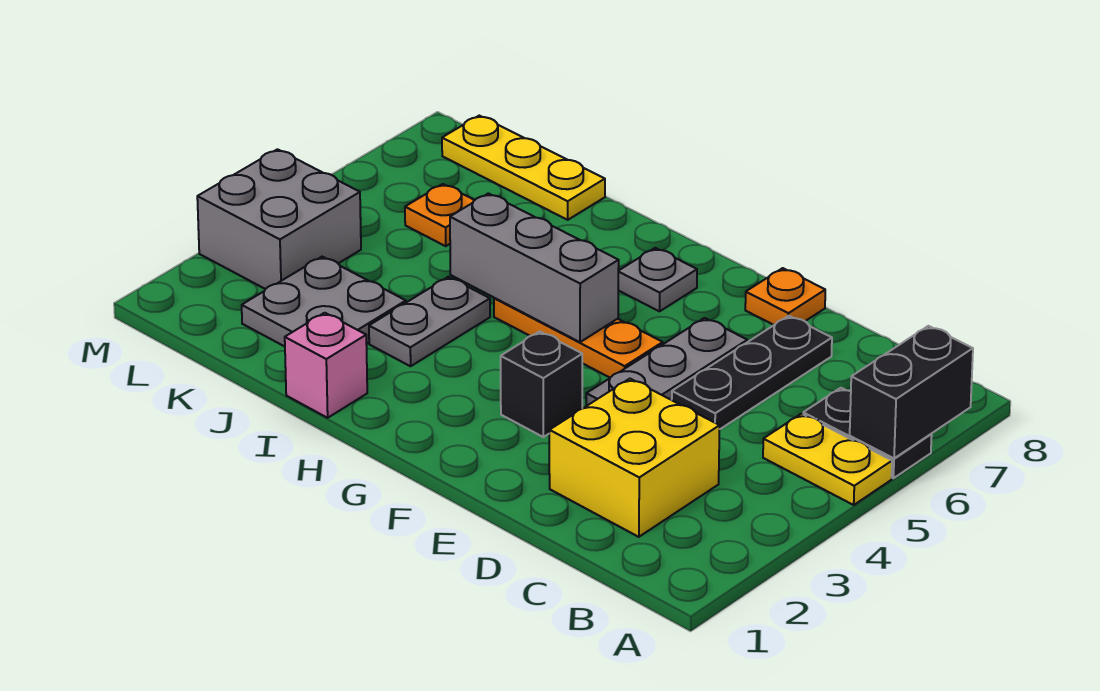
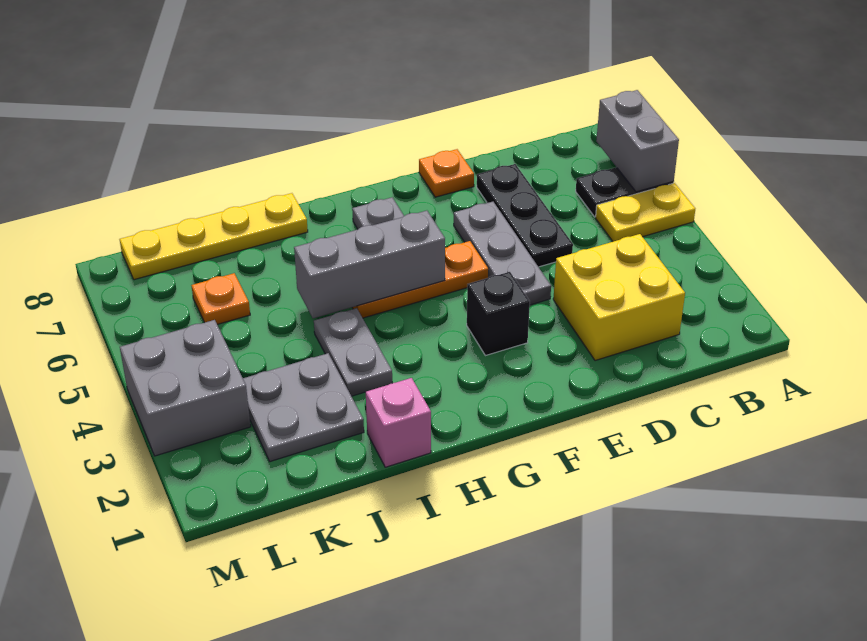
black 1x2 brick [850,326,973,458] -> grey 1x2 brick [596,90,679,192]
yellow 1x3 plate [442,116,605,220] -> yellow 1x4 plate [119,193,308,280]

